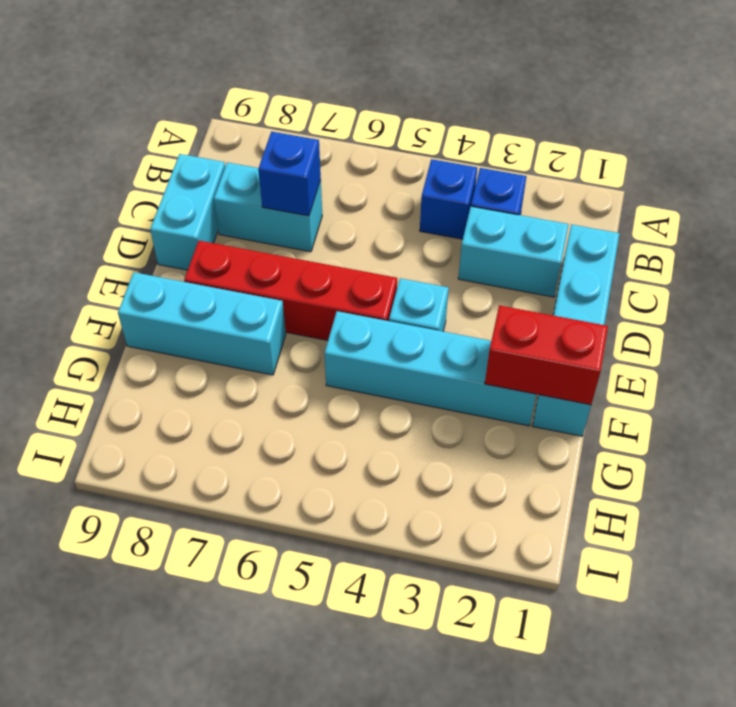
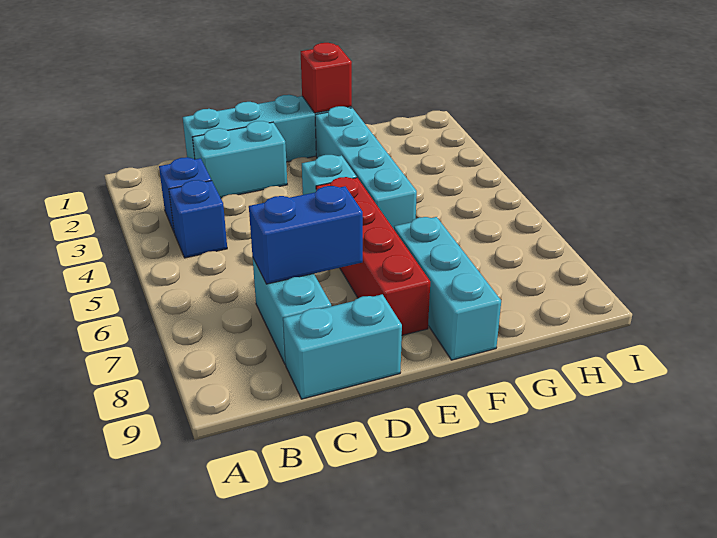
cyan 1x2 brick [458,206,569,297] -> cyan 1x2 brick turned to [193,121,287,198]
blue 1x1 brick [258,132,321,216] -> blue 1x2 brick [249,186,363,284]
red 1x2 brick [485,305,608,405] -> red 1x1 brick [301,43,352,113]

